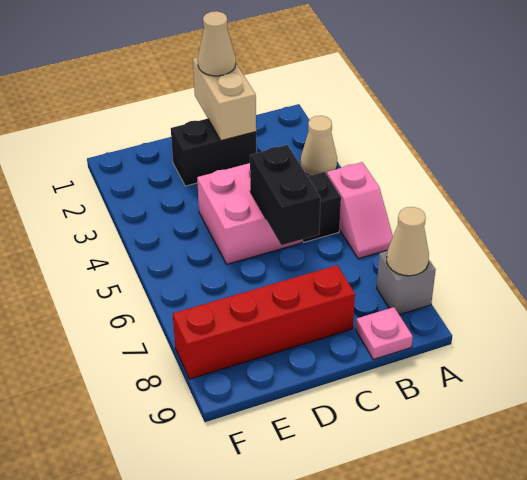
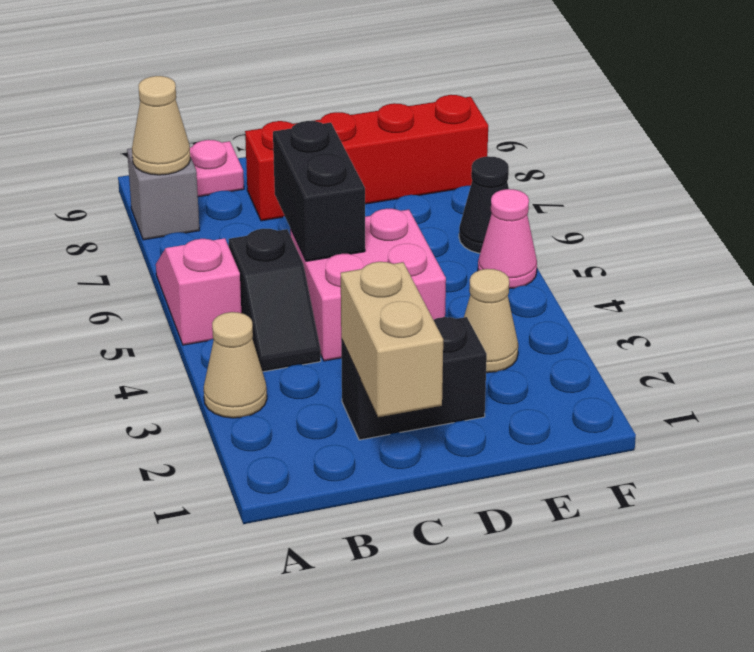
tan 1x1 cone [198,11,236,76] -> tan 1x1 cone moved to [464,269,518,373]
none -> pink 1x1 cone [478,189,537,289]
none -> black 1x1 cone [459,156,509,253]

